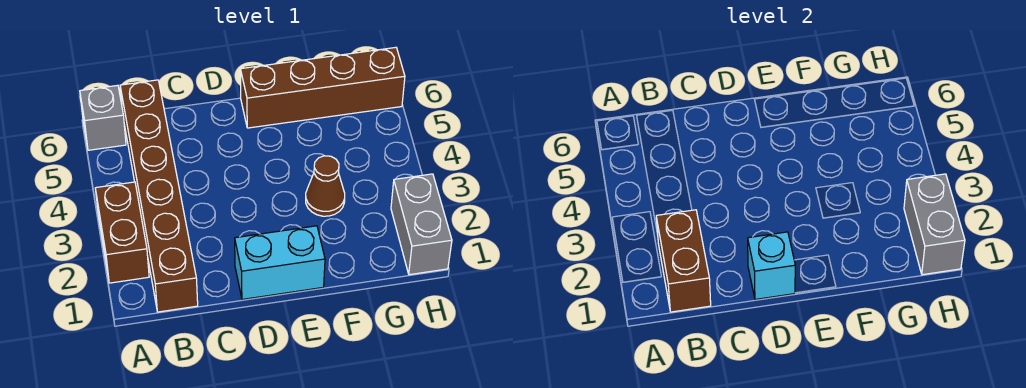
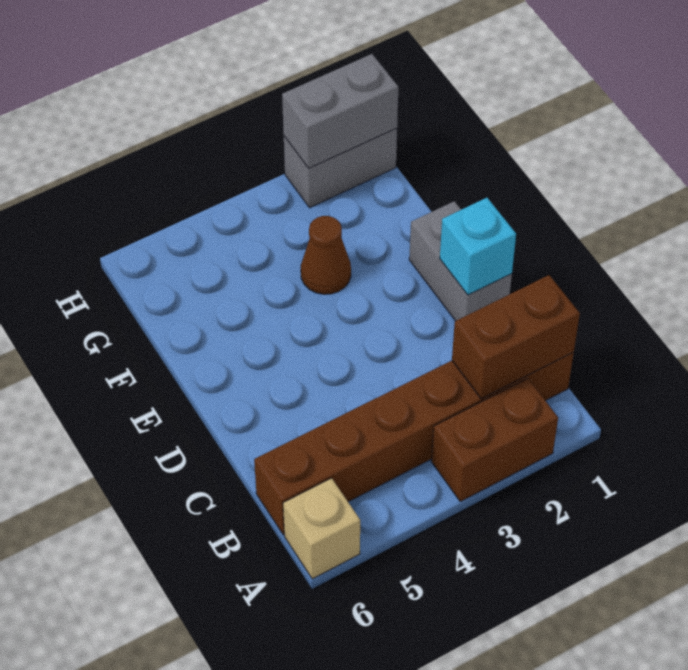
grey 1x1 brick [80,85,126,150] -> tan 1x1 brick [283,478,360,579]
cyan 1x2 brick [235,226,325,299] -> grey 1x2 brick [409,201,512,321]
brown 1x4 brick [240,47,405,128] -> none

